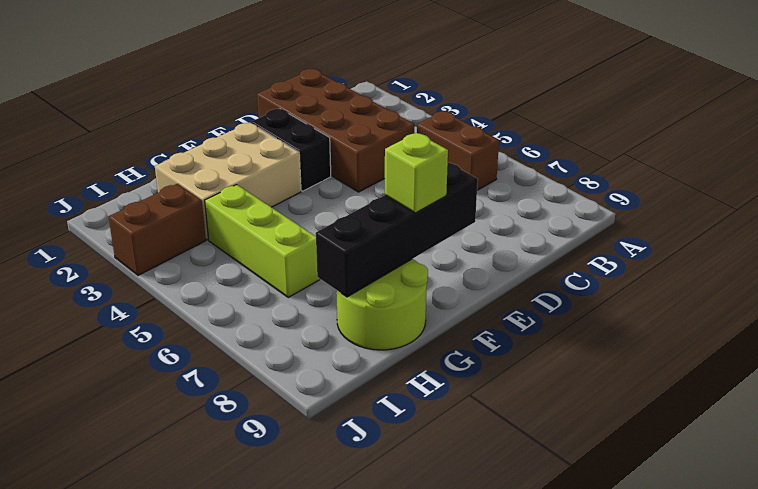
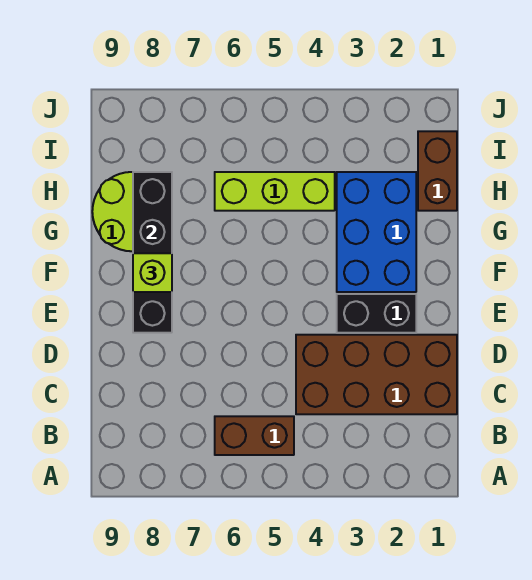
tan 2x3 brick [155,122,301,240] -> blue 2x3 brick [337,172,416,292]
brown 1x2 brick [109,184,206,275] -> brown 1x2 brick moved to [418,131,457,211]

